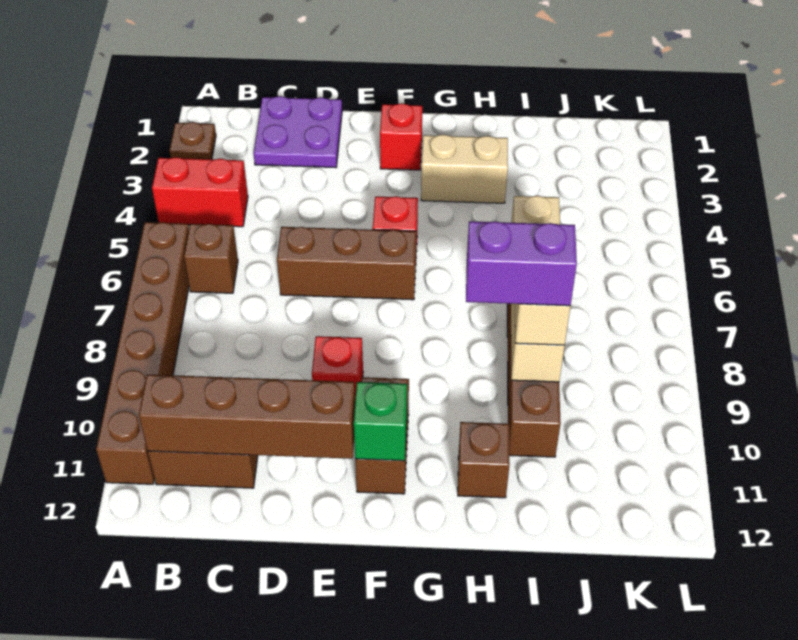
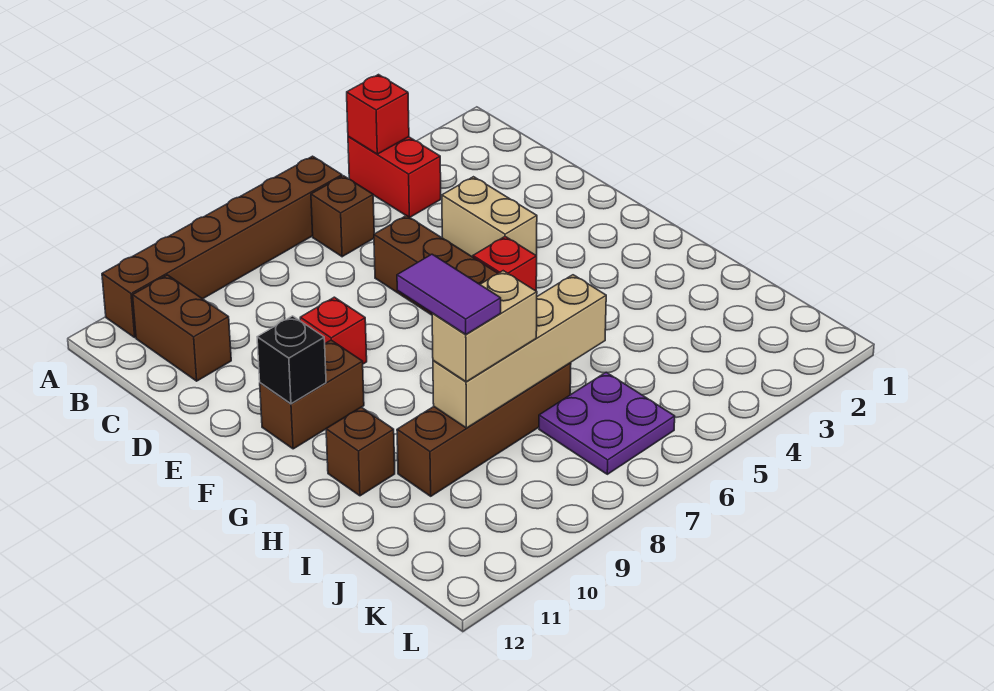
brown 1x1 plate [170,122,216,159] -> none
brown 1x4 brick [139,374,355,459] -> none
purple 2x2 plate [254,96,342,168] -> purple 2x2 plate moved to [539,372,675,474]
red 1x1 brick [380,103,422,170] -> red 1x1 brick moved to [347,75,409,154]
green 1x1 brick [354,382,407,461] -> black 1x1 brick [257,316,326,404]
tan 1x2 brick [421,135,508,203] -> tan 1x2 brick moved to [442,177,537,257]
purple 1x2 brick [466,221,577,306] -> purple 1x2 tile [397,254,501,335]

